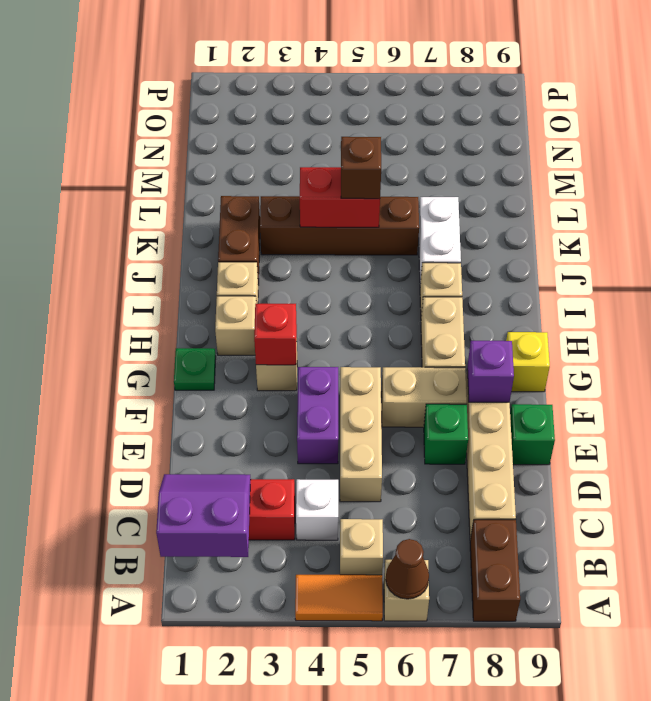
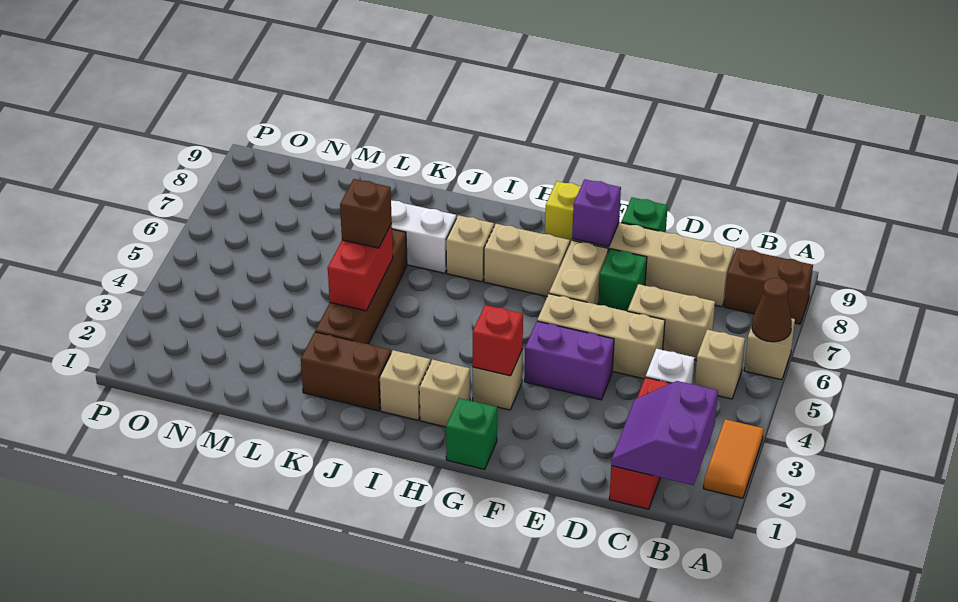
orange 1x2 tile [295,575,383,621] -> orange 1x2 tile moved to [703,419,764,498]
none -> tan 1x2 brick [628,284,715,360]
green 1x1 plate [174,348,216,390] -> green 1x1 brick [446,398,497,469]

